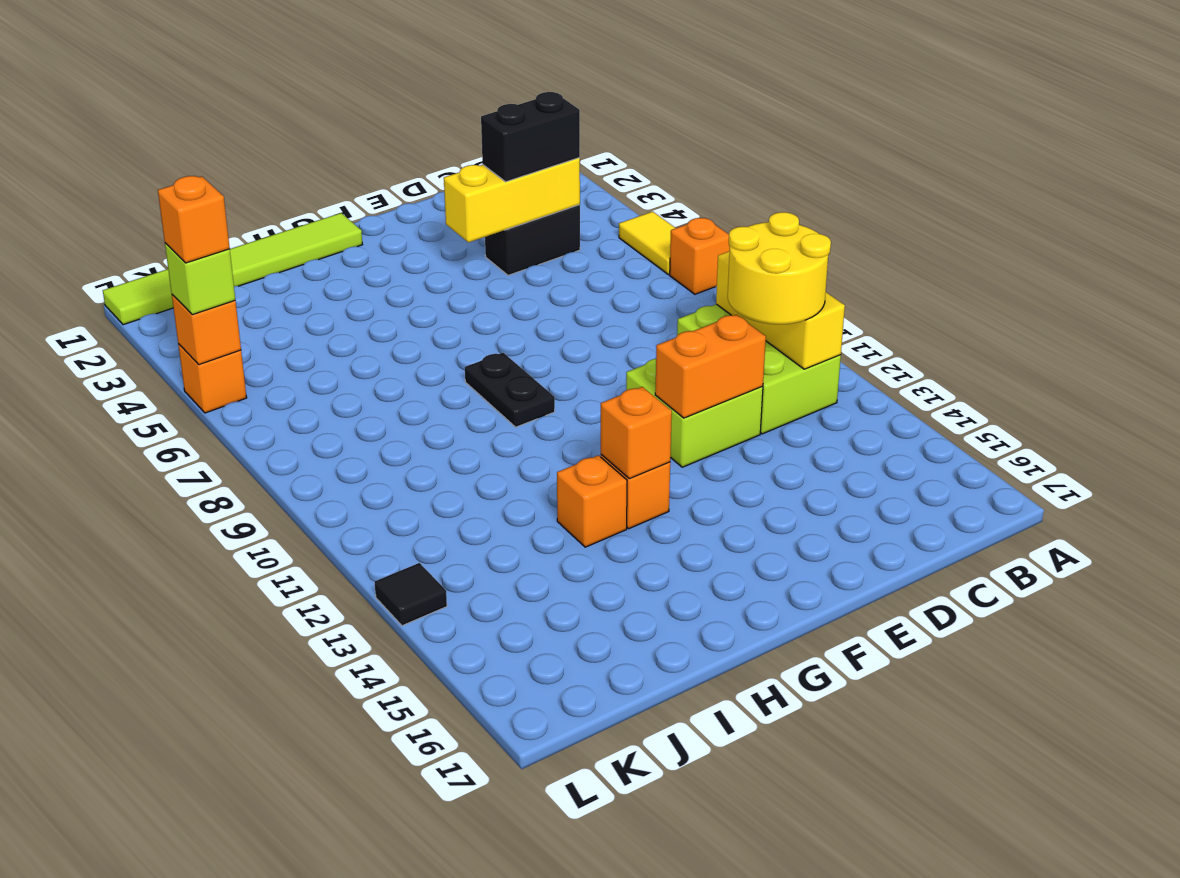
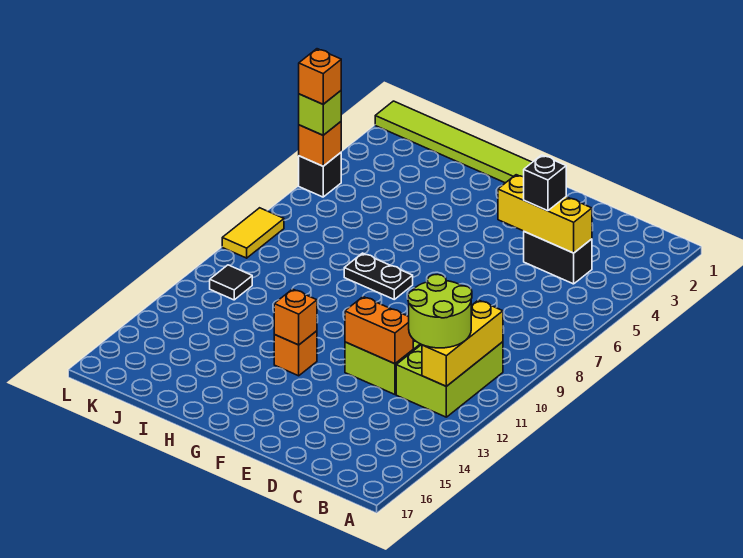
yellow 1x2 tile [619,211,675,275] -> yellow 1x2 tile moved to [222,208,284,258]
orange 1x1 brick [670,218,730,294] -> none
yellow 2x2 round brick [728,212,831,324] -> lime 2x2 round brick [408,274,472,348]
black 1x2 brick [481,92,580,182] -> black 1x1 brick [524,155,566,211]
black 1x2 plate [465,353,555,427] -> black 1x2 plate turned to [344,253,413,299]
orange 1x1 brick [557,455,627,547] -> none
orange 1x1 brick [178,344,247,413] -> black 1x1 brick [299,153,341,197]
black 1x1 tile [375,563,447,626] -> black 1x1 tile moved to [210,265,252,300]

